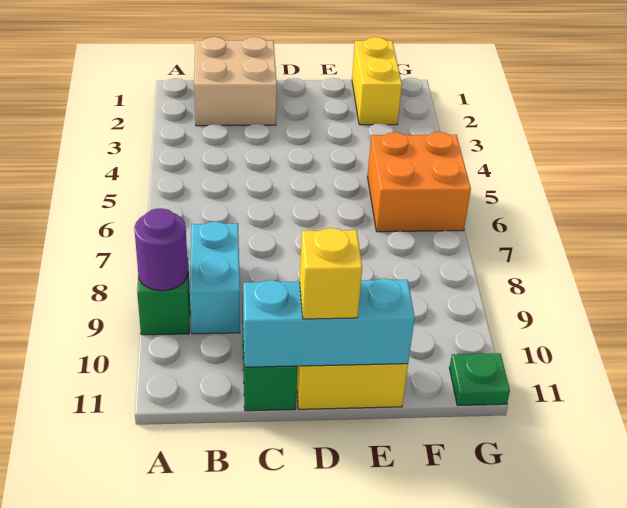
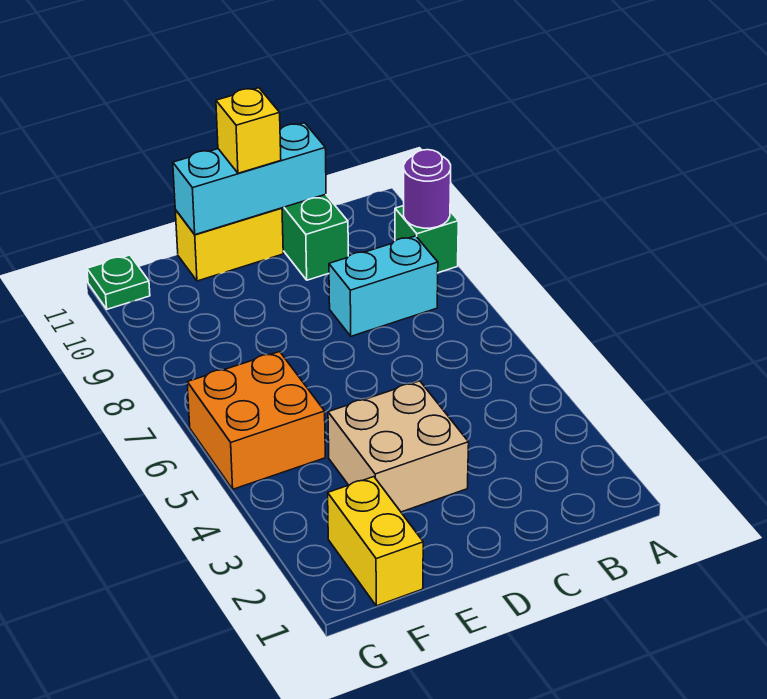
tan 2x2 brick [194,37,277,126] -> tan 2x2 brick moved to [328,381,469,512]
cyan 1x2 brick [190,222,240,334] -> cyan 1x2 brick turned to [329,236,438,336]

